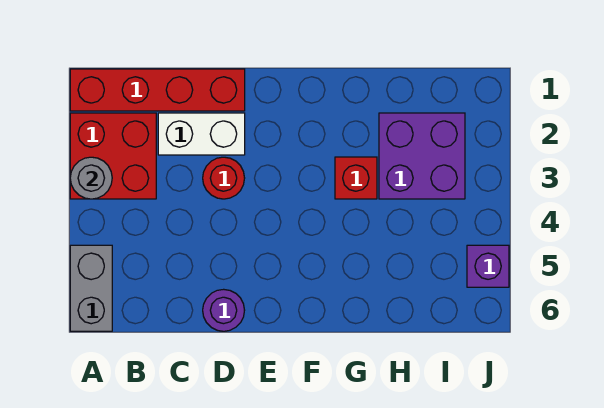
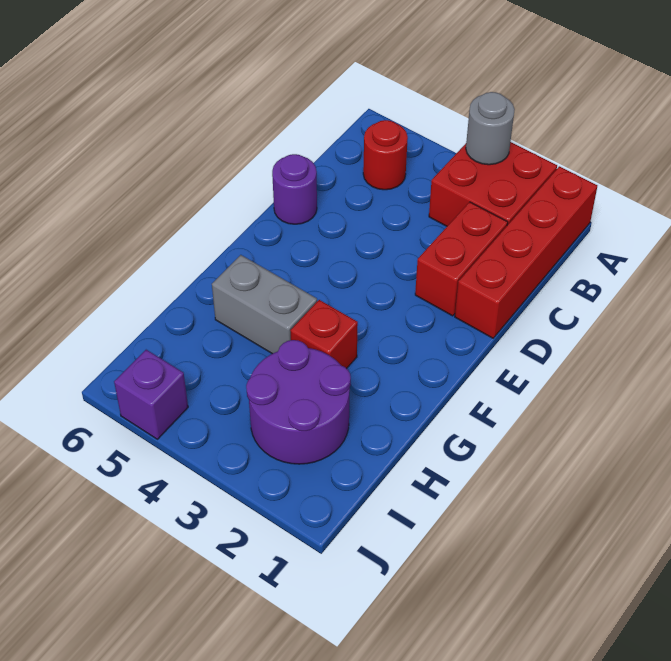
grey 1x2 brick [70,245,112,331] -> grey 1x2 brick moved to [212,255,317,354]
white 1x2 brick [158,113,245,155] -> red 1x2 brick [415,202,508,316]
red 1x1 round brick [203,157,245,199] -> red 1x1 round brick moved to [363,120,408,190]
purple 2x2 brick [379,113,465,199] -> purple 2x2 round brick [246,340,351,464]

